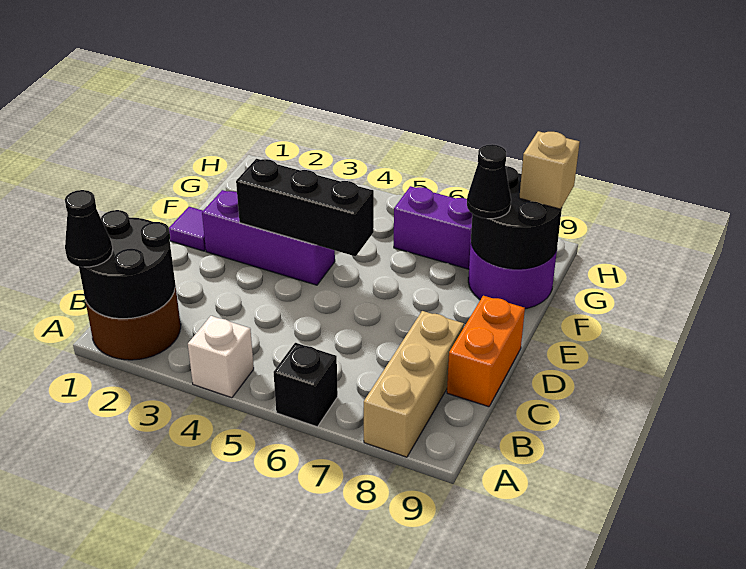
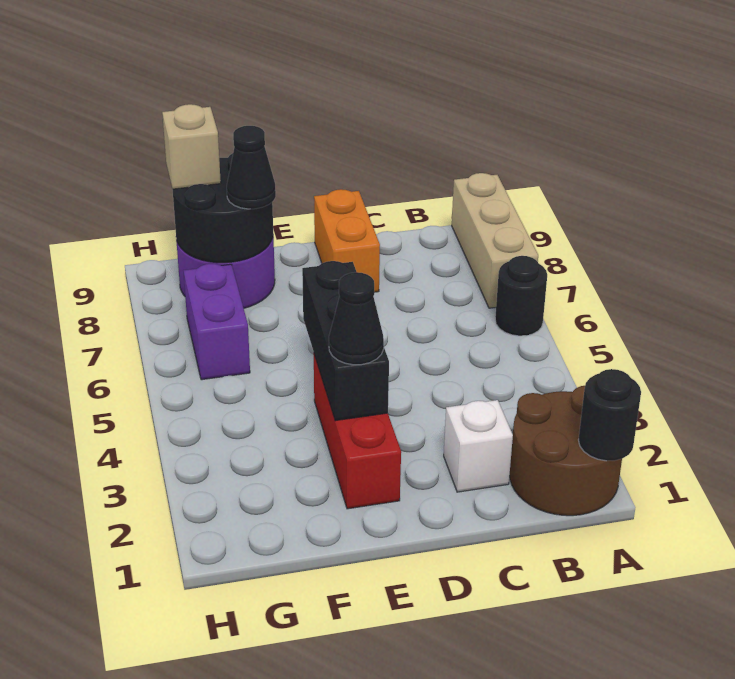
black 2x2 round brick [79,210,175,319] -> black 1x1 round brick [579,369,641,461]
black 1x1 cone [65,190,113,267] -> black 1x1 cone moved to [329,272,384,365]
white 1x1 brick [188,316,254,398] -> white 1x1 brick moved to [444,400,513,492]
black 1x1 brick [274,343,338,427] -> black 1x1 round brick [495,256,547,336]
tan 1x3 brick [364,311,464,457] -> tan 1x3 brick turned to [452,173,538,308]
orange 1x2 brick [447,296,525,407] -> orange 1x2 brick turned to [314,189,380,292]
purple 1x1 tile [169,207,206,251] -> none
purple 1x3 brick [202,190,335,285] -> red 1x3 brick [314,355,401,509]

